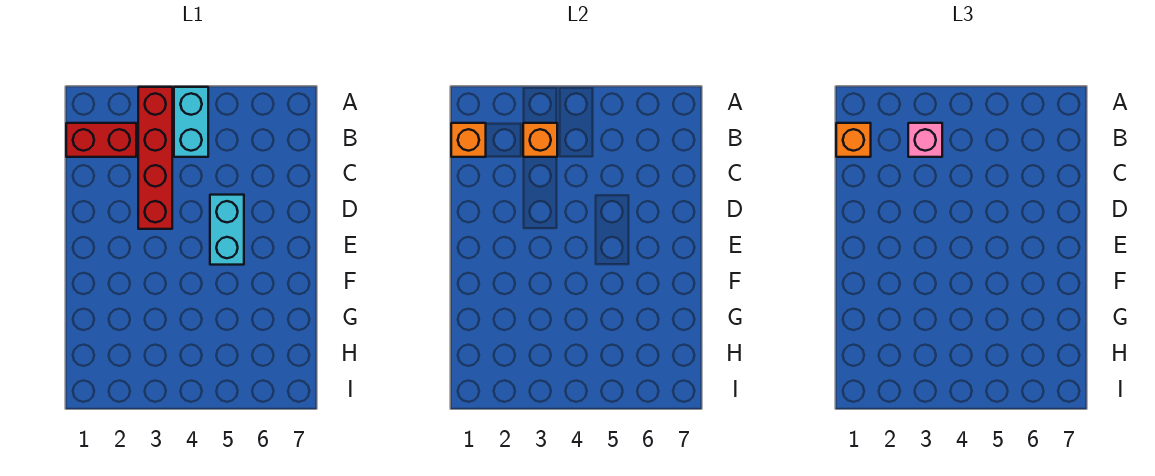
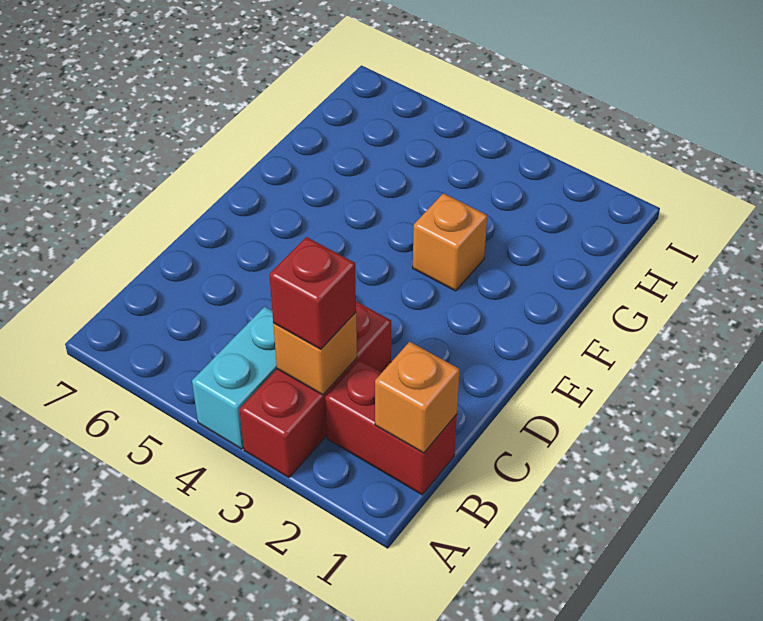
red 1x4 brick [138,87,172,229] -> red 1x3 brick [239,301,391,478]
orange 1x1 brick [836,123,871,157] -> orange 1x1 brick moved to [413,193,487,291]
pink 1x1 brick [908,123,942,157] -> red 1x1 brick [269,237,356,349]
cyan 1x2 brick [210,195,244,265] -> none

